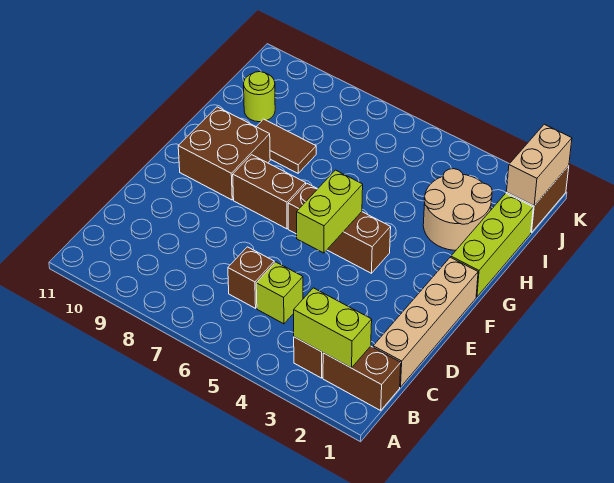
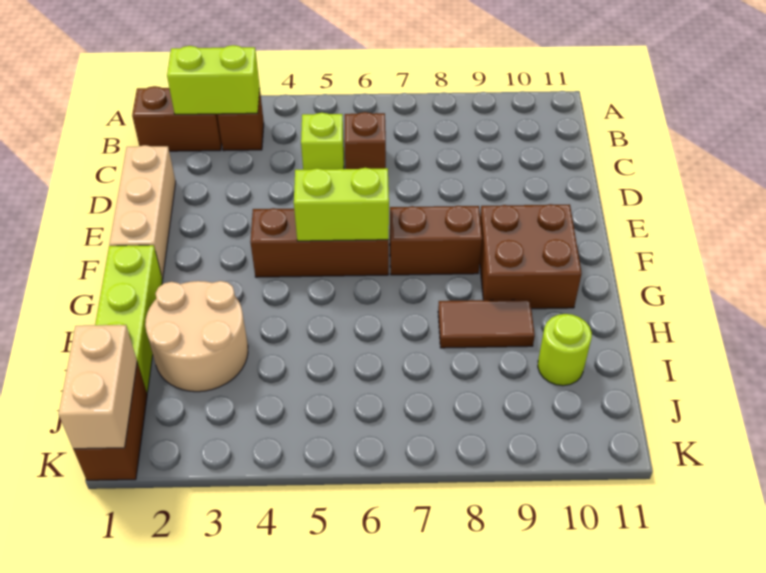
tan 1x4 brick [373,257,478,387] -> tan 1x3 brick [110,145,176,279]
lime 1x2 brick [297,170,363,253] -> lime 1x2 brick turned to [294,168,389,241]

